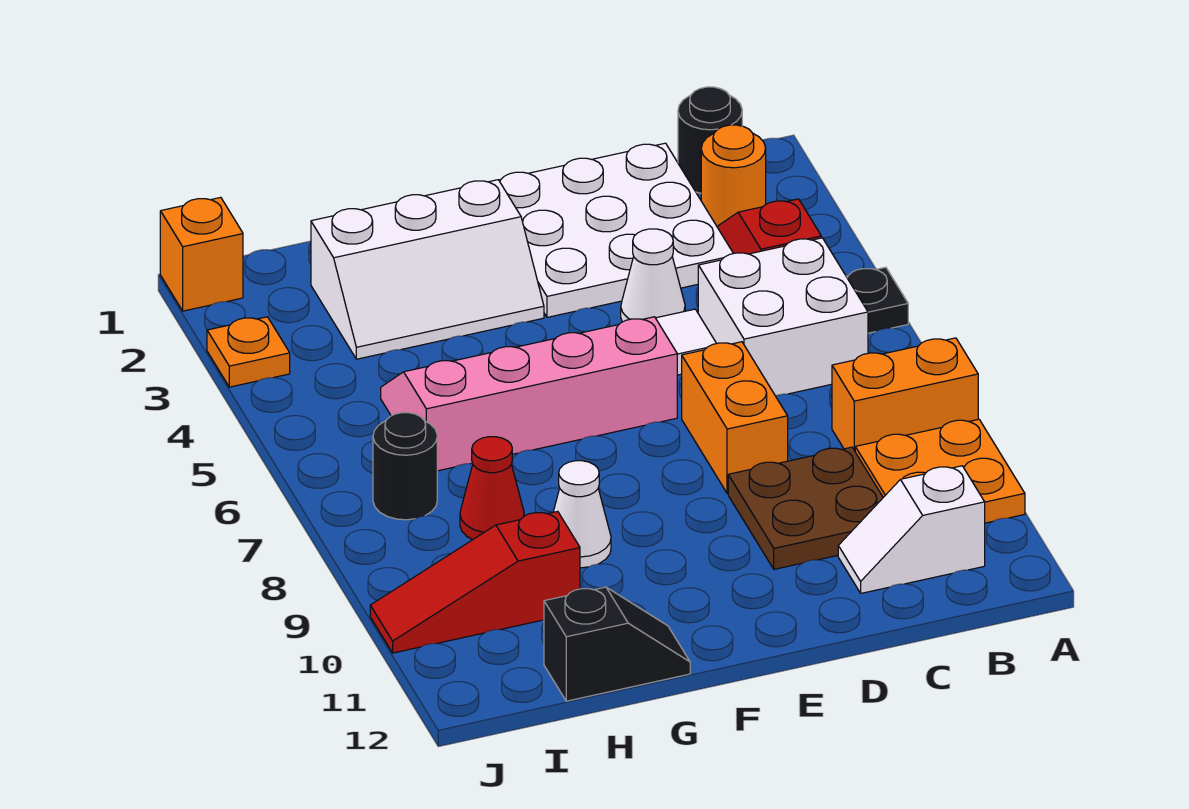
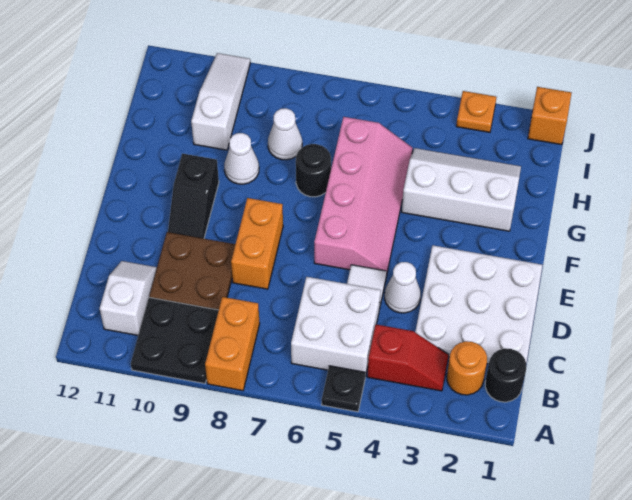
orange 2x2 plate [855,419,1025,523] -> black 2x2 plate [131,298,219,384]
orange 1x2 brick [682,342,788,493] -> orange 1x2 brick turned to [231,198,283,289]
white 2x3 slope [311,180,544,359] -> white 2x3 slope turned to [402,148,521,231]
black 1x2 slope [544,587,690,701] -> black 1x2 slope moved to [168,154,219,239]
red 1x1 cone [460,437,524,540] -> white 1x1 cone [268,108,302,160]
red 1x3 slope [370,511,580,653] -> white 1x3 slope [191,53,250,150]
black 1x1 round brick [373,413,437,520] -> black 1x1 round brick moved to [296,144,331,197]

